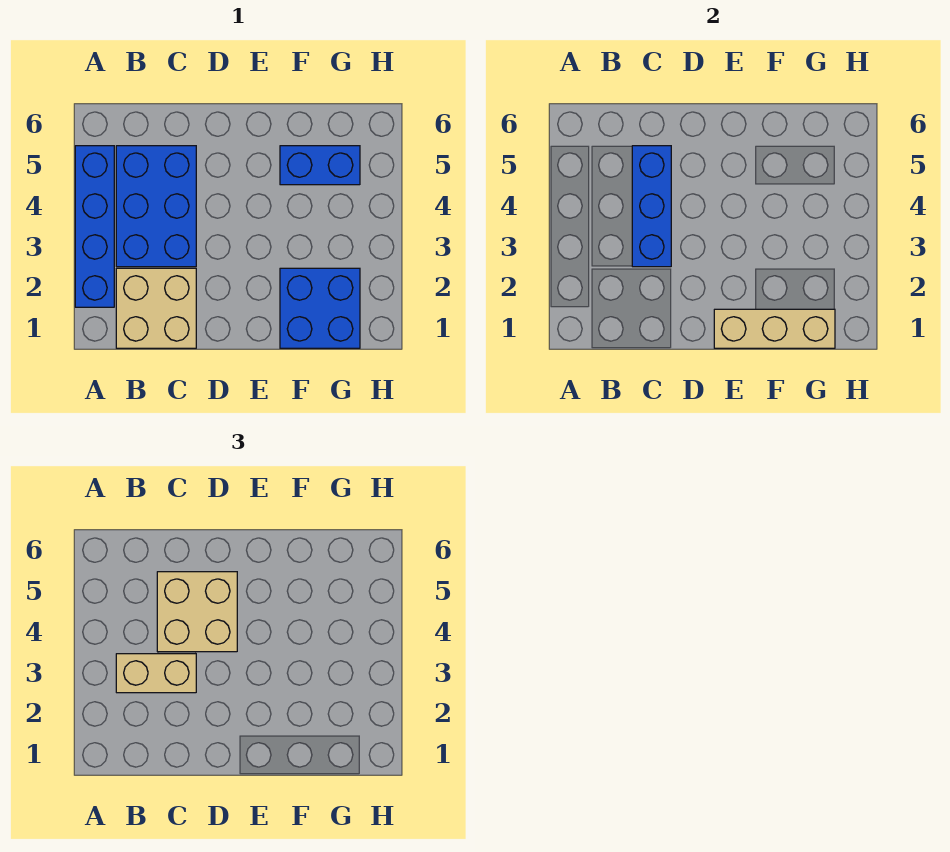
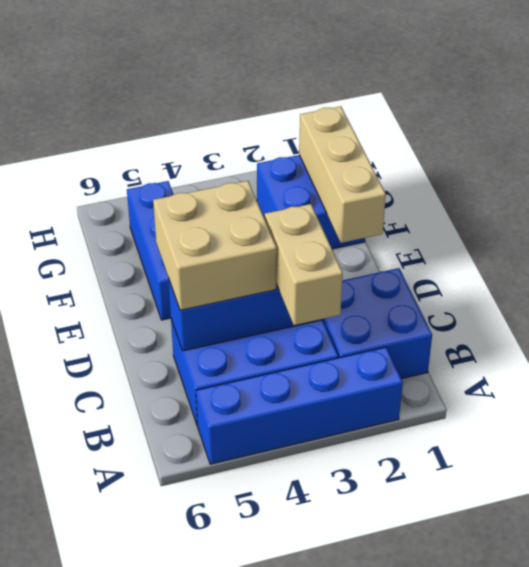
tan 2x2 brick [116,268,196,348] -> blue 2x2 brick [323,268,432,379]
blue 1x2 brick [280,146,360,185] -> blue 1x3 brick [127,181,174,320]

